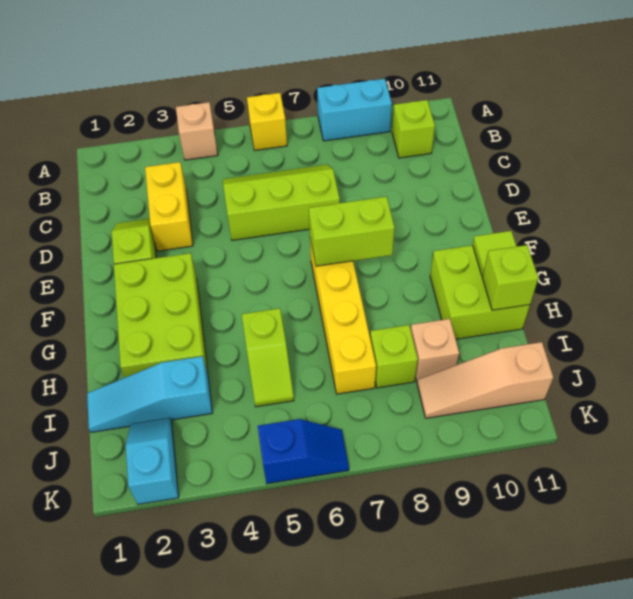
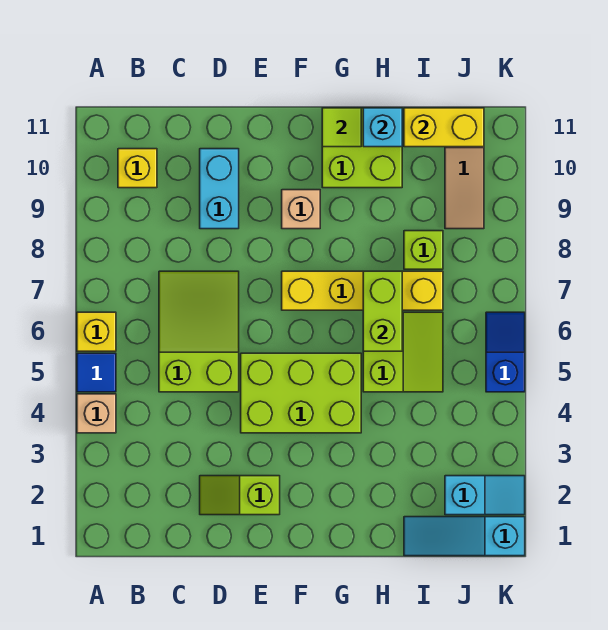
none -> blue 1x1 tile [77,353,116,392]
cyan 1x2 brick [317,79,392,141] -> cyan 1x2 brick moved to [200,149,239,229]
lime 1x1 brick [392,100,435,158] -> yellow 1x1 brick [118,149,157,188]
yellow 1x2 brick [145,162,193,251] -> yellow 1x2 brick moved to [404,108,484,147]
lime 2x3 slope [223,165,340,240] -> lime 2x3 slope turned to [159,271,239,392]
lime 2x3 brick [114,253,208,377] -> lime 2x3 brick moved to [241,353,361,433]
lime 1x2 brick [309,196,395,266] -> lime 1x2 brick moved to [363,271,402,351]
lime 1x2 slope [242,308,294,407] -> lime 2x2 slope [363,312,443,392]
lime 1x1 brick [482,245,538,310] -> cyan 1x1 brick [363,108,402,147]
cyan 1x3 slope [87,356,212,432] -> cyan 1x3 slope turned to [404,517,525,556]
tan 1x1 brick [411,319,459,381] -> tan 1x1 brick moved to [282,190,320,229]
cyan 1x2 slope [126,418,179,504] -> cyan 1x2 slope turned to [445,476,525,515]

